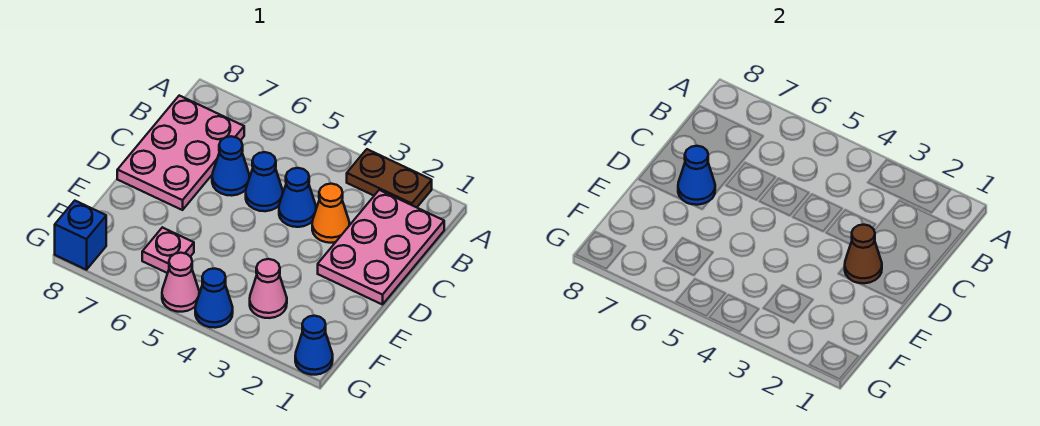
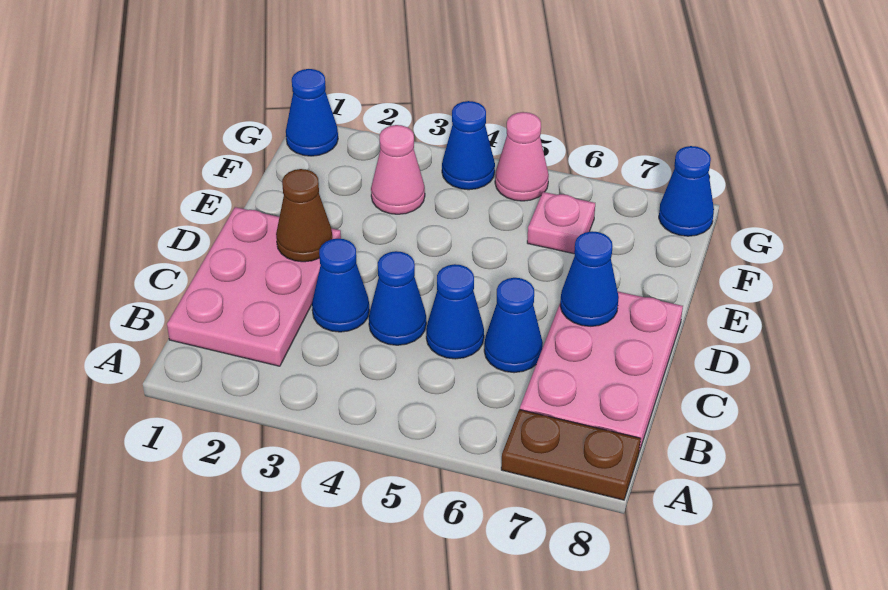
brown 1x2 plate [347,149,432,207] -> brown 1x2 plate moved to [501,409,641,500]
orange 1x1 cone [312,184,350,243] -> blue 1x1 cone [312,239,369,332]
blue 1x1 brick [55,201,106,270] -> blue 1x1 cone [659,146,714,236]

